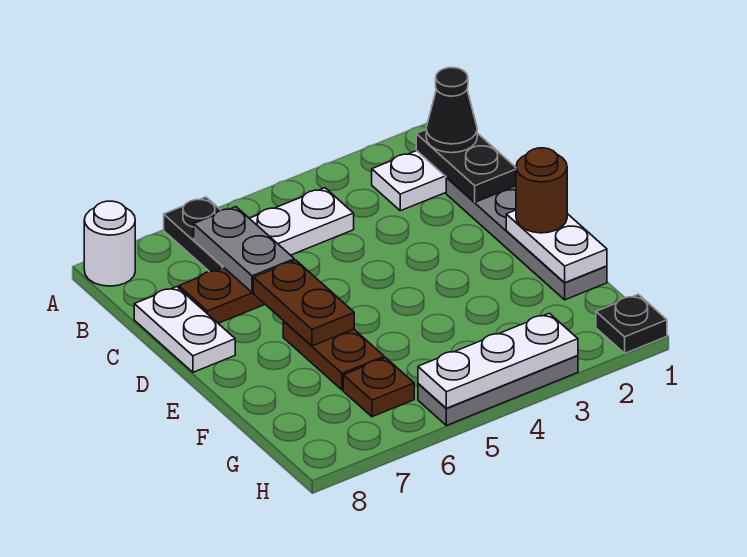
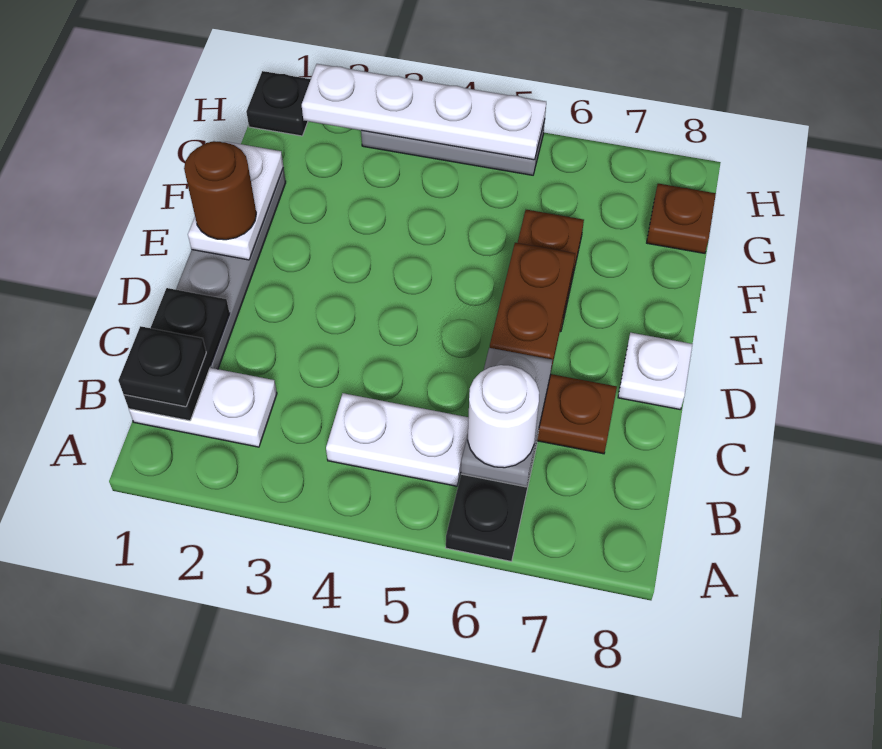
white 1x1 round brick [84,201,135,286] -> white 1x1 round brick moved to [468,365,539,468]
black 1x1 cone [426,68,477,153] -> black 1x1 plate [119,326,206,407]
white 1x2 plate [134,287,235,372] -> white 1x1 plate [618,333,692,410]
brown 1x1 plate [343,358,414,417] -> brown 1x1 plate moved to [647,184,716,253]
white 1x3 plate [418,313,578,408] -> white 1x4 plate [302,64,546,160]

